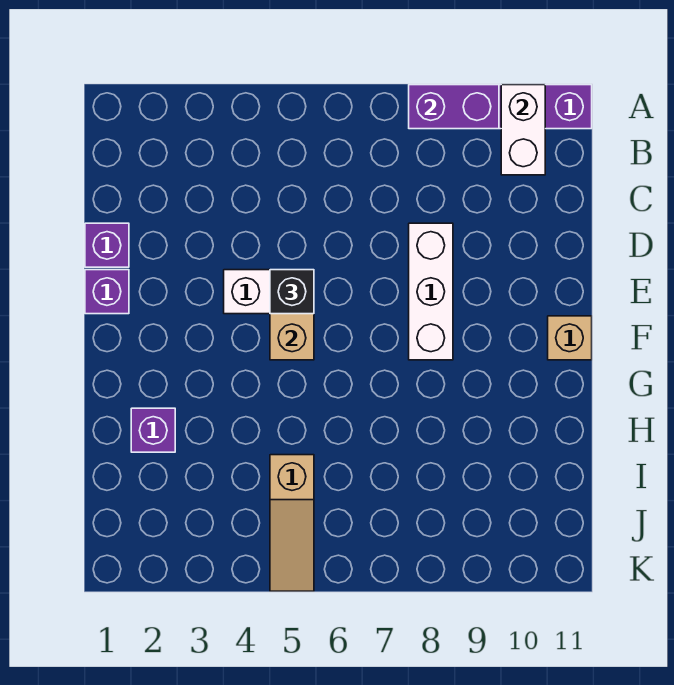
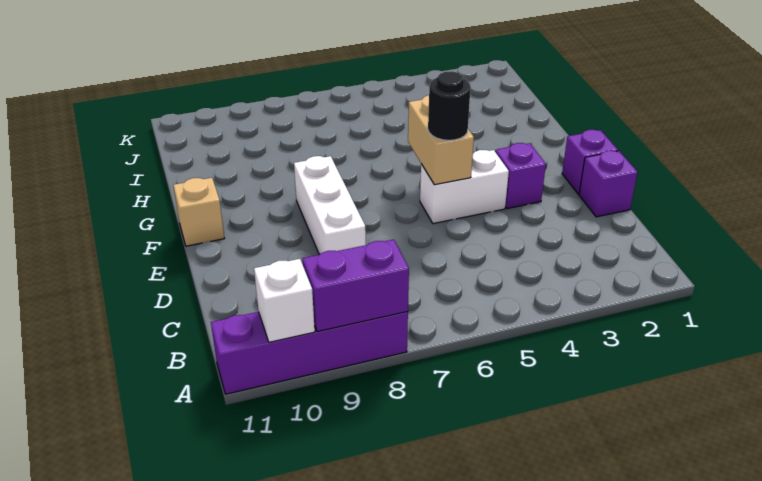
white 1x2 brick [501,85,545,175] -> white 1x1 brick [254,259,315,342]
black 1x1 brick [270,270,314,314] -> black 1x1 round brick [428,71,471,140]
purple 1x1 brick [131,408,175,452] -> purple 1x1 brick moved to [495,143,546,209]
tan 1x3 slope [270,455,314,591] -> none

